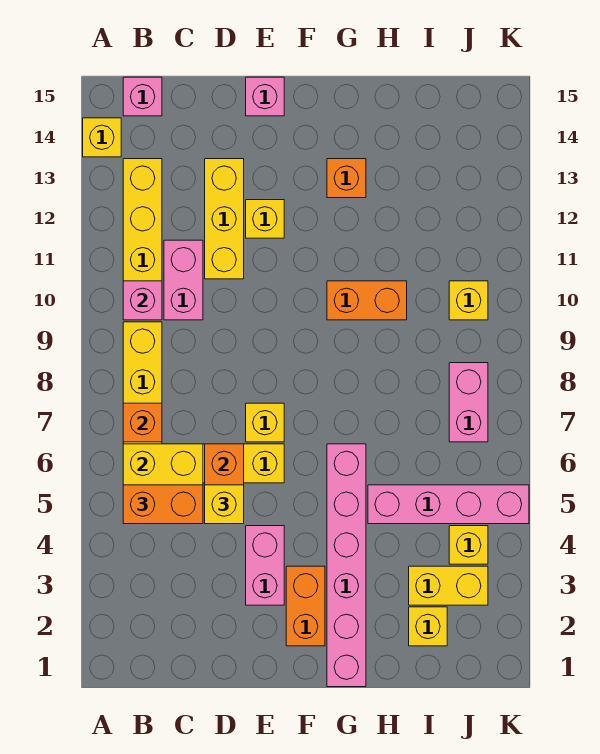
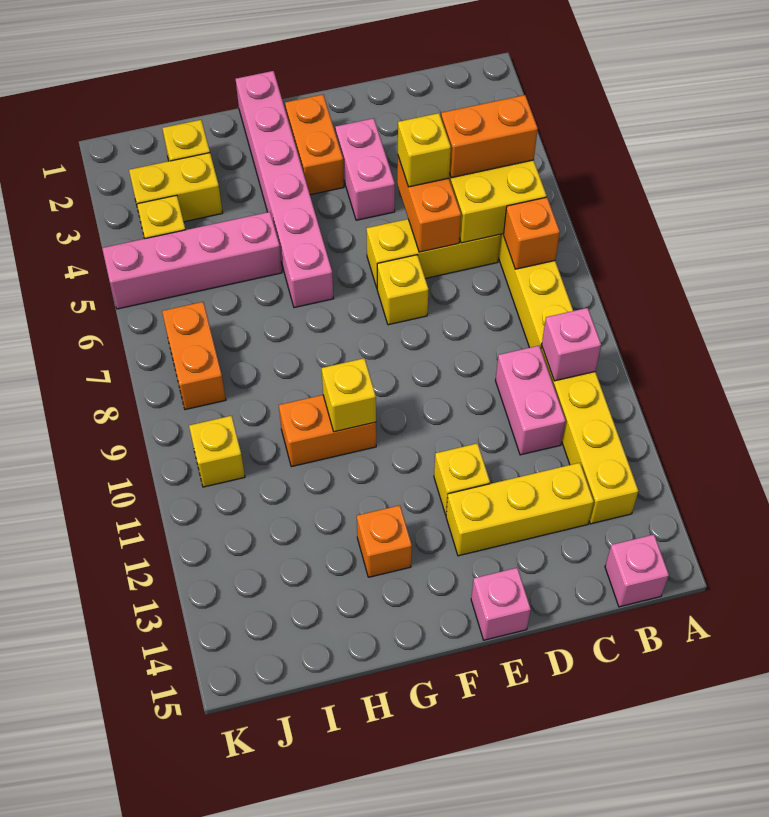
yellow 1x1 brick [83,118,121,157] -> yellow 1x1 brick moved to [322,358,376,432]
yellow 1x3 brick [205,159,244,279] -> yellow 1x3 brick turned to [446,463,594,556]
pink 1x2 brick [449,363,488,442] -> orange 1x2 brick [162,302,226,410]

